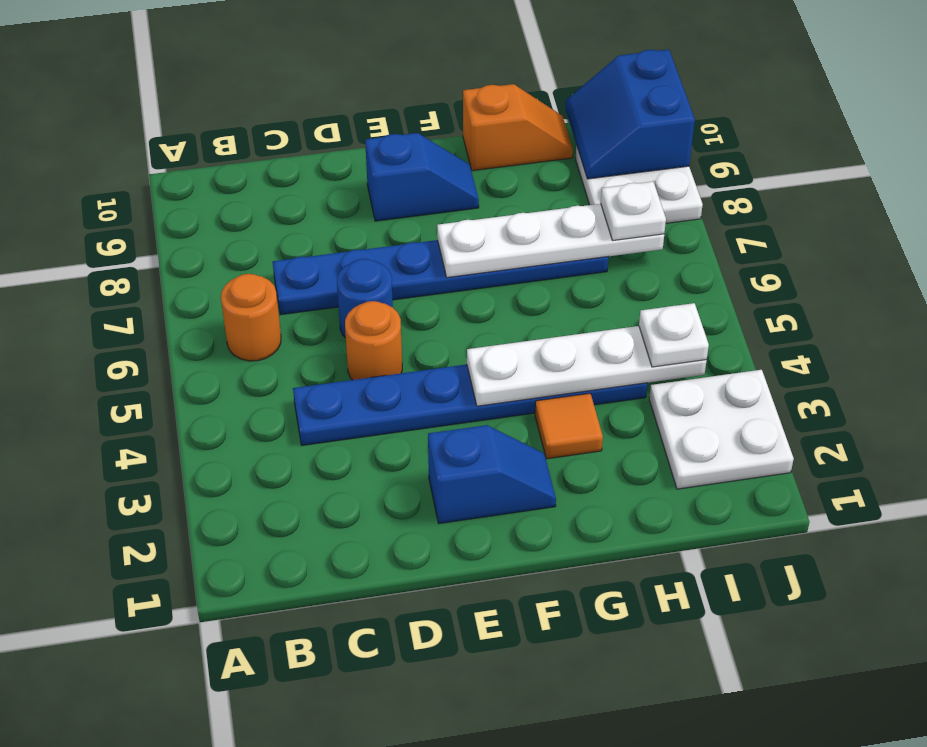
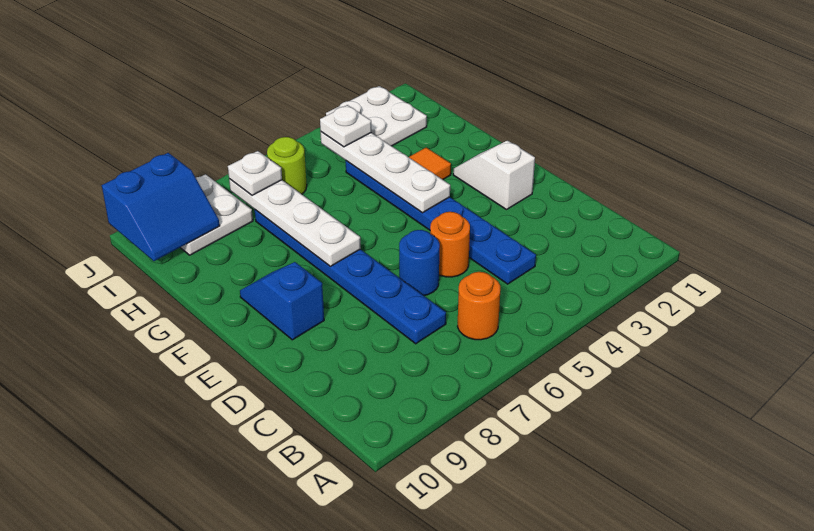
blue 1x2 slope [428,425,556,524] -> white 1x2 slope [453,141,535,210]
orange 1x2 slope [463,84,573,171] -> none
none -> lime 1x1 round brick [267,137,307,194]

